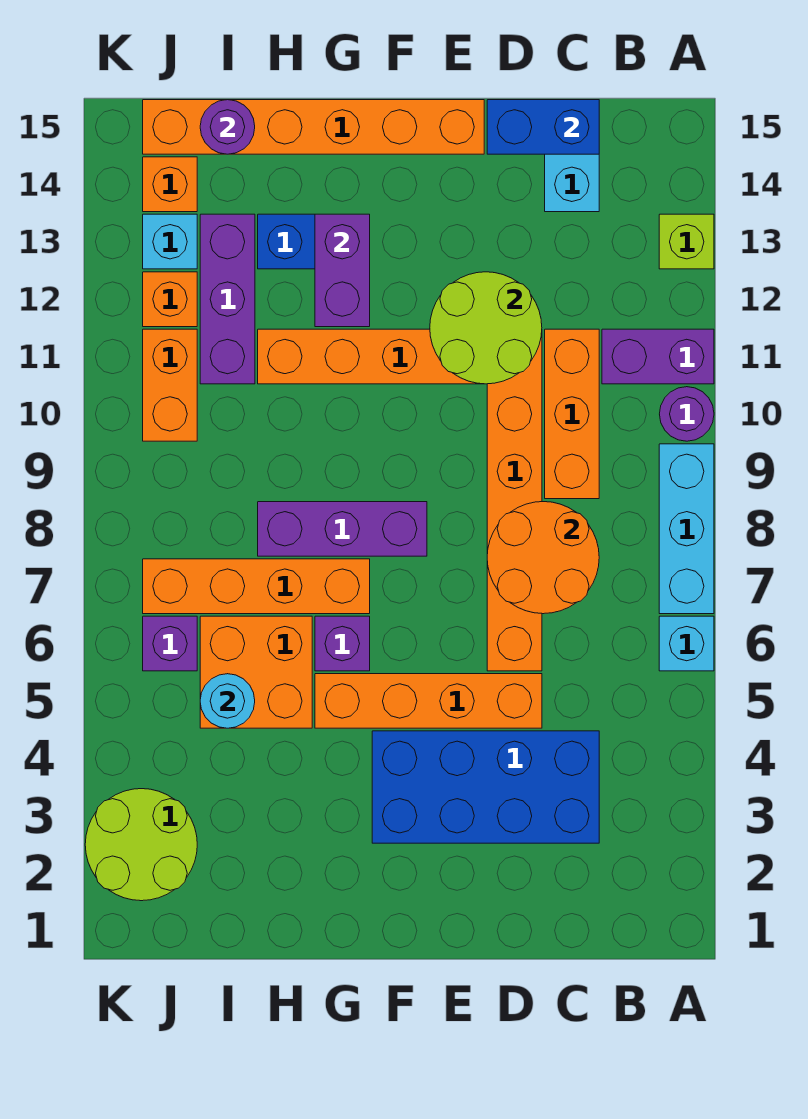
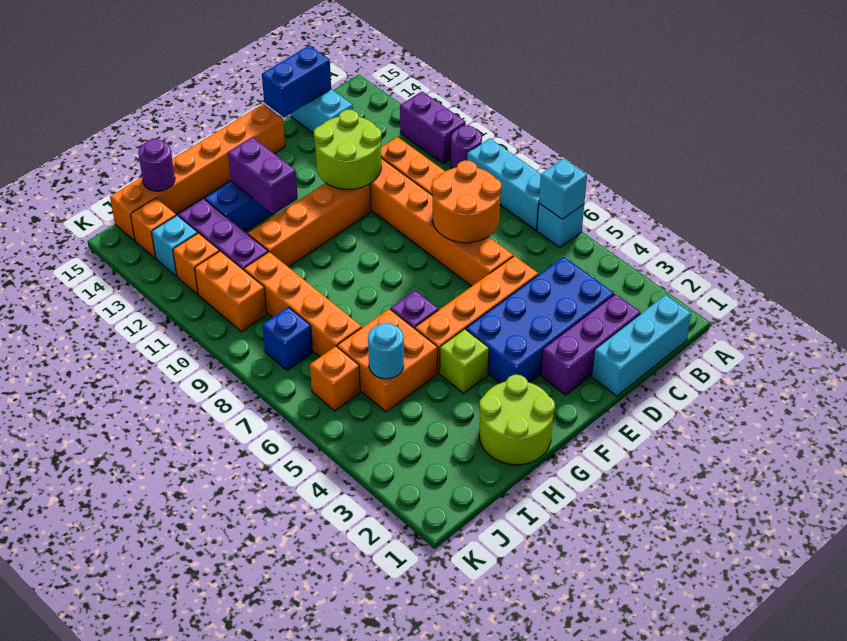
none -> cyan 1x1 brick [539,158,587,219]
purple 1x2 brick [602,329,714,384] -> purple 1x2 brick turned to [400,91,466,164]
lime 1x1 brick [659,214,714,269] -> lime 1x1 brick moved to [440,329,489,393]
none -> cyan 1x3 brick [592,295,691,396]
purple 1x3 brick [258,502,427,556] -> purple 1x3 brick moved to [541,294,641,395]
orange 1x4 brick [143,559,370,614] -> orange 1x4 brick turned to [244,252,362,357]
lime 2x2 round brick [85,789,197,901] -> lime 2x2 round brick moved to [479,375,555,465]
purple 1x1 brick [143,616,197,671] -> orange 1x1 brick [310,346,360,411]
none -> blue 1x1 brick [262,307,313,370]

